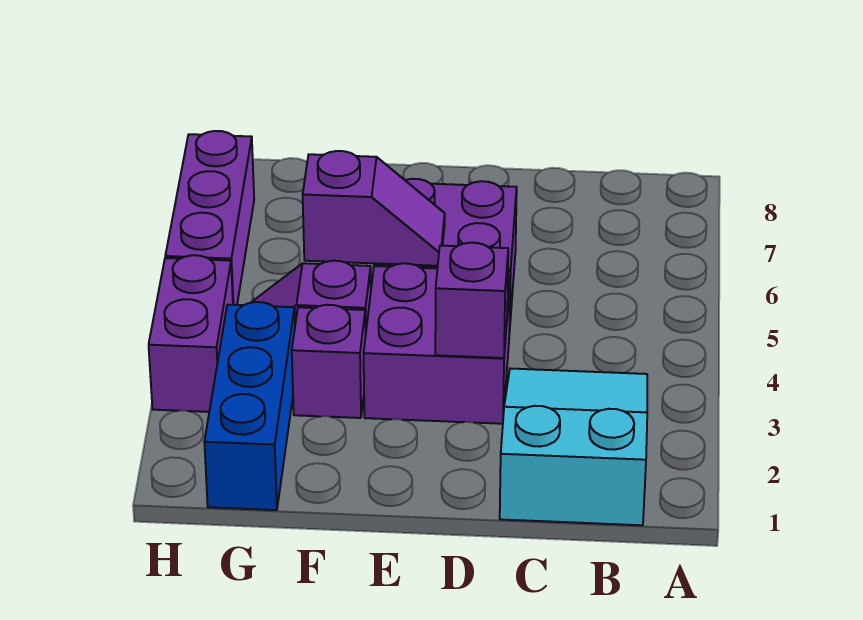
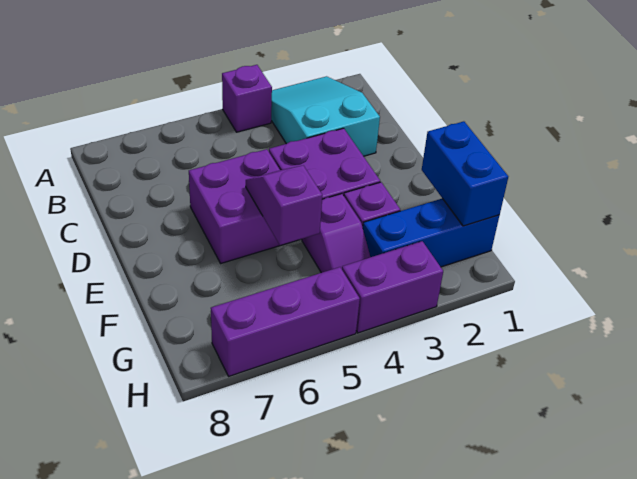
cyan 2x3 slope [500,369,647,525] -> cyan 2x3 slope turned to [271,76,380,156]
purple 1x1 brick [435,243,508,358] -> purple 1x1 brick moved to [222,65,272,132]
none -> blue 1x2 brick [422,121,508,226]

